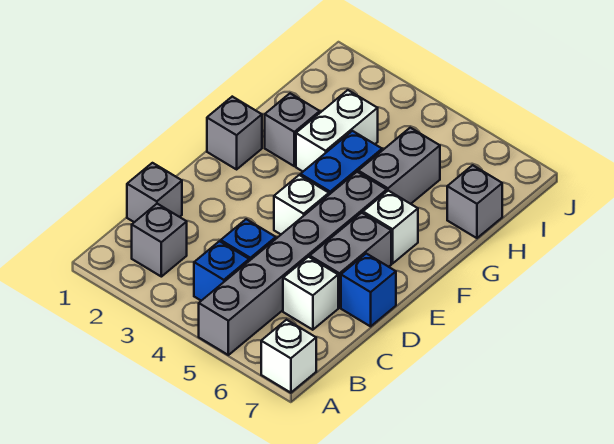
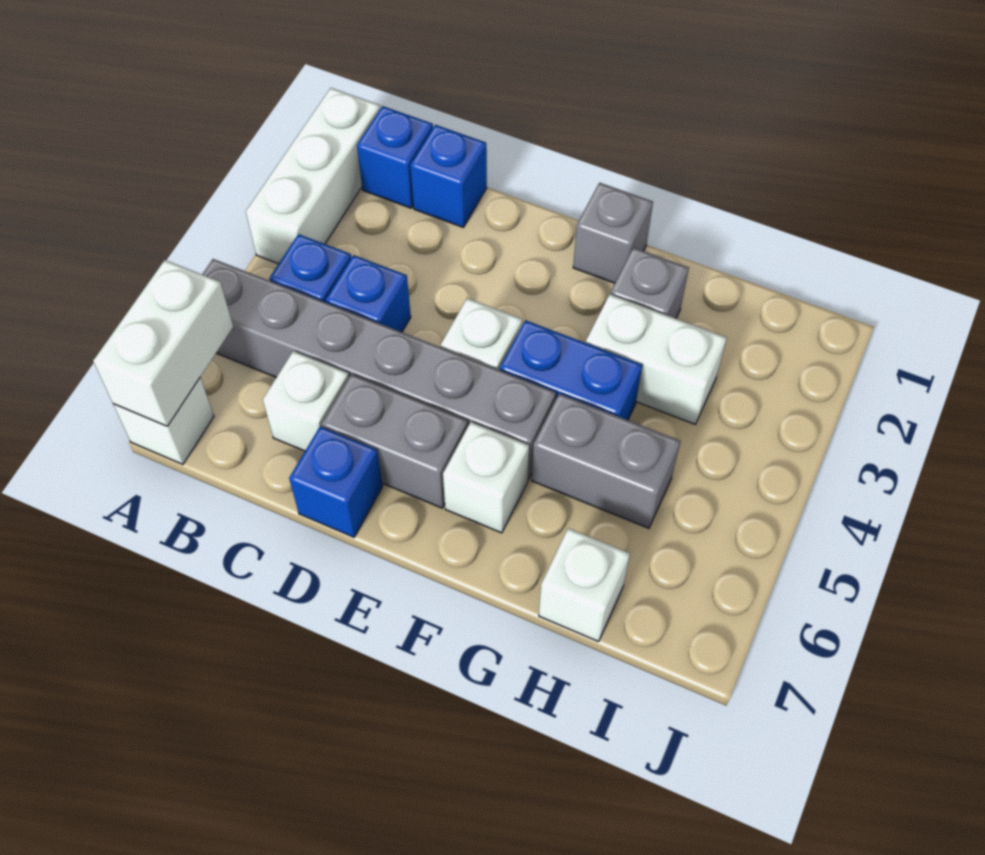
none -> white 1x3 brick [246,88,380,264]
none -> white 1x2 brick [93,260,233,426]
none -> blue 1x1 brick [357,106,433,208]
grey 1x1 brick [132,204,187,277] -> none
grey 1x1 brick [127,163,182,222] -> blue 1x1 brick [410,125,487,228]
grey 1x1 brick [447,165,502,238] -> white 1x1 brick [539,528,630,642]

